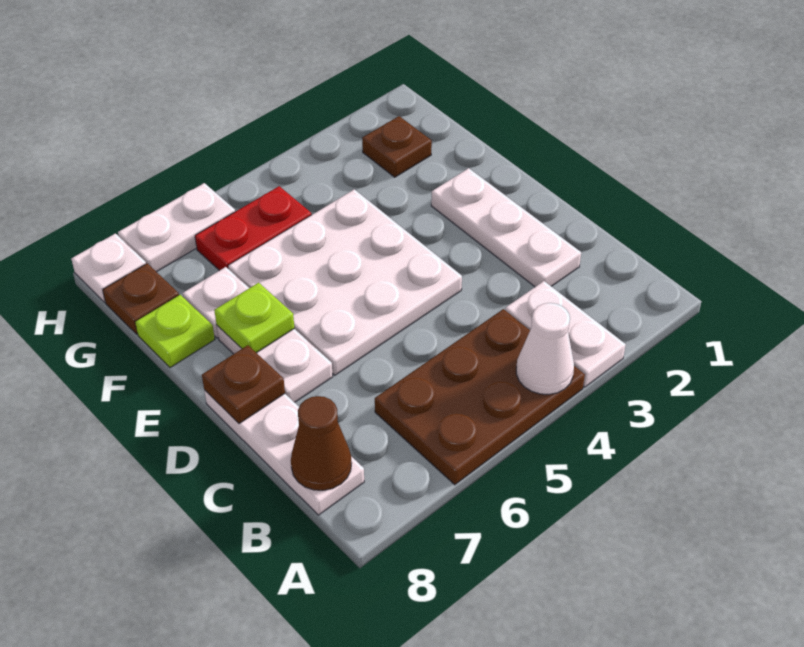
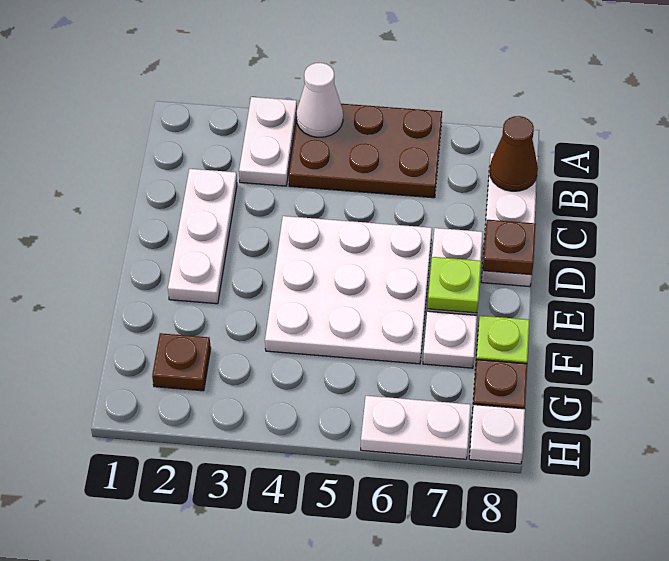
red 1x2 plate [195,186,311,271] -> none

